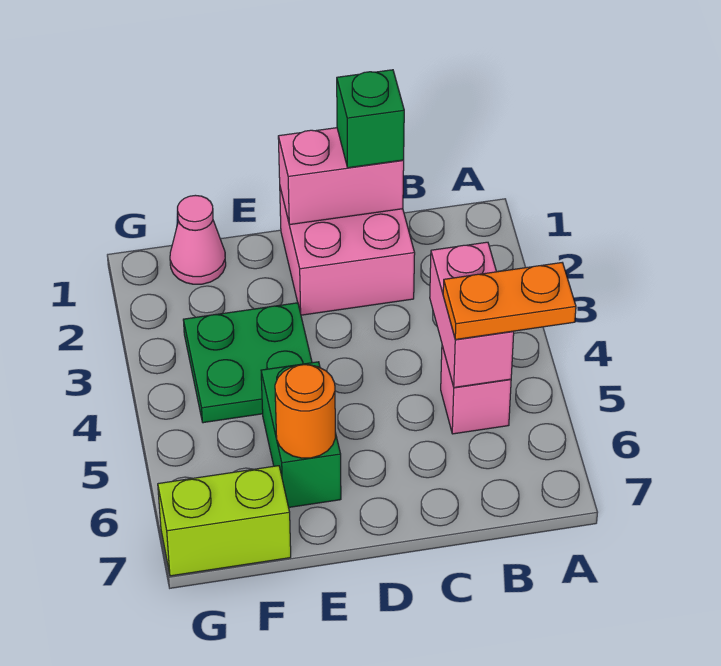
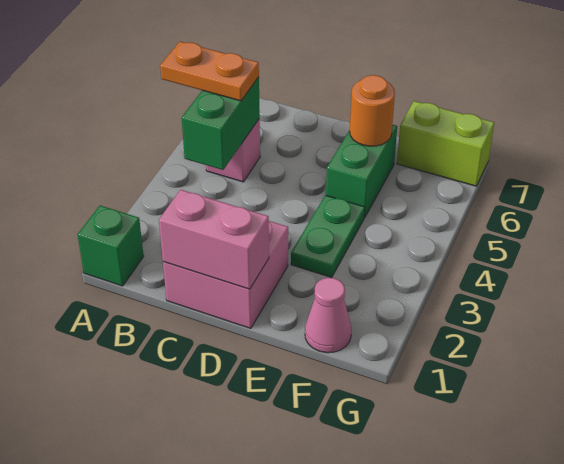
pink 1x2 brick [430,242,514,387] -> green 1x2 brick [182,77,260,170]
green 1x1 brick [337,70,404,168] -> green 1x1 brick moved to [77,206,144,286]
green 2x2 plate [183,303,312,423] -> green 1x2 plate [291,195,365,277]

